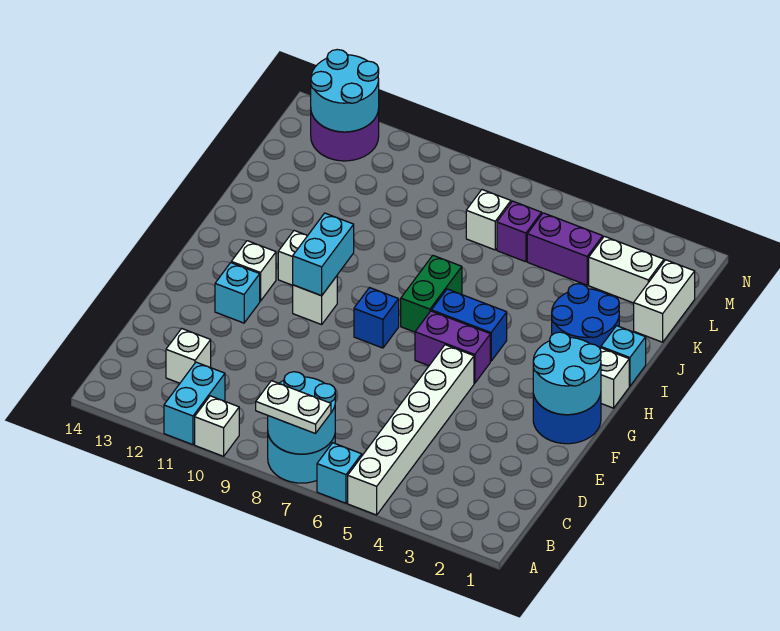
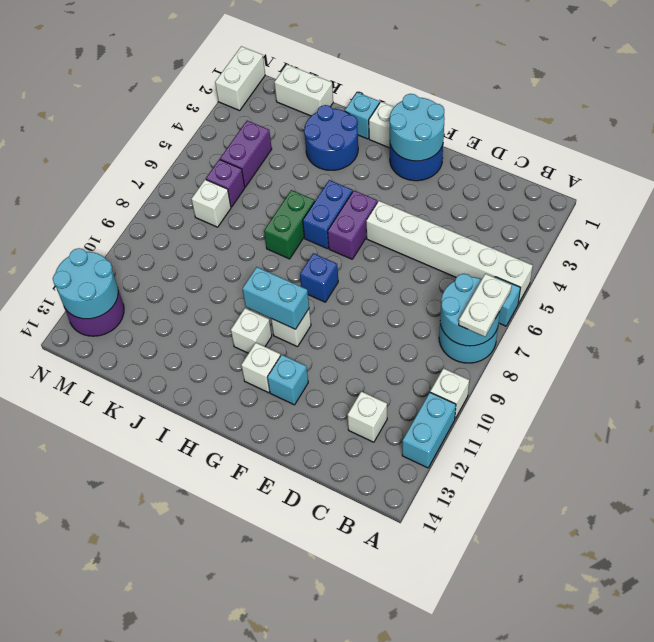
cyan 1x2 brick [164,362,225,445] -> cyan 1x2 brick turned to [402,393,456,468]
green 1x2 brick [401,256,462,332] -> green 1x2 brick turned to [264,190,315,259]
white 1x2 brick [589,236,664,303] -> white 1x2 brick moved to [215,46,265,110]

